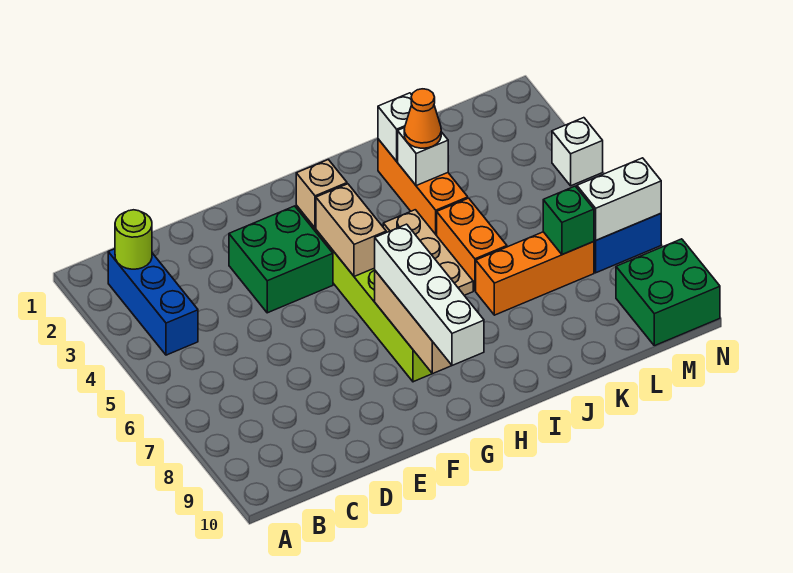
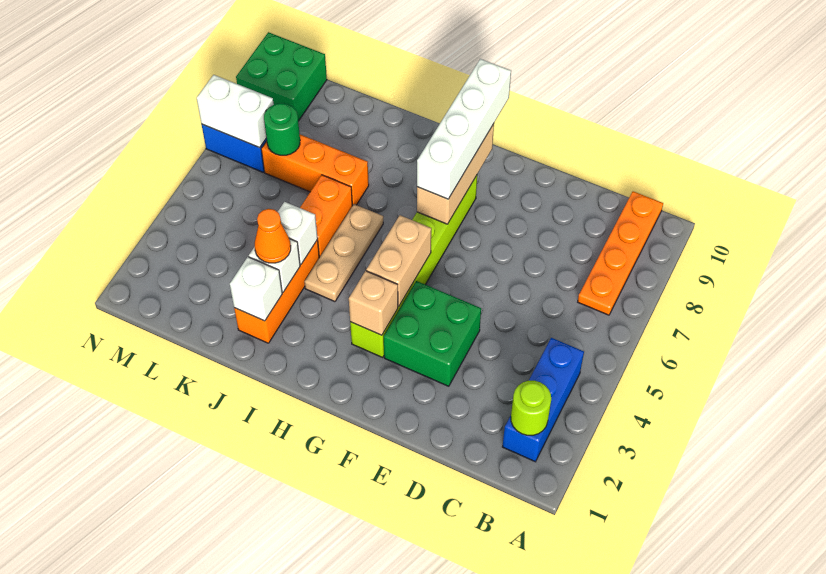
none -> orange 1x4 plate [578,191,663,315]
green 1x1 brick [543,186,594,255] -> green 1x1 round brick [264,103,300,155]
white 1x1 brick [552,118,603,186] -> white 1x1 brick moved to [278,202,318,265]

